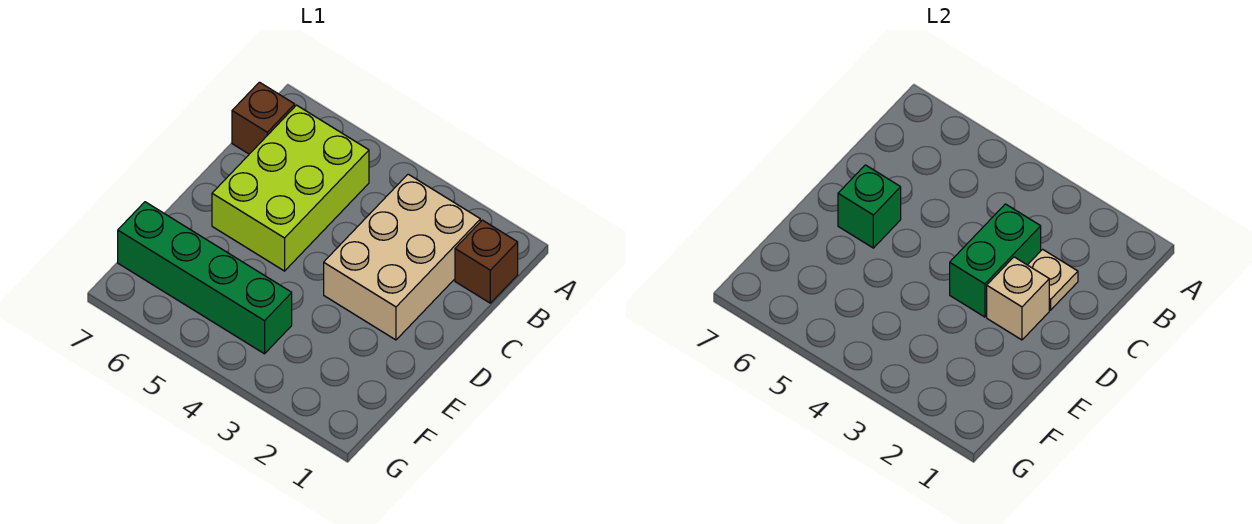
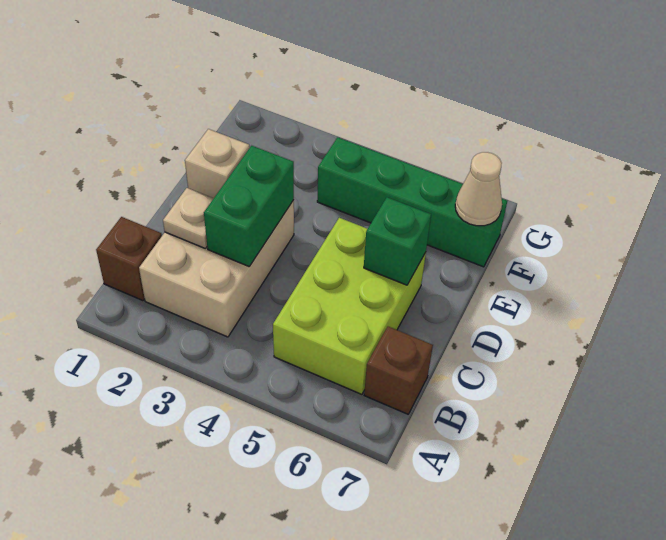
none -> tan 1x1 cone [455,152,502,226]

